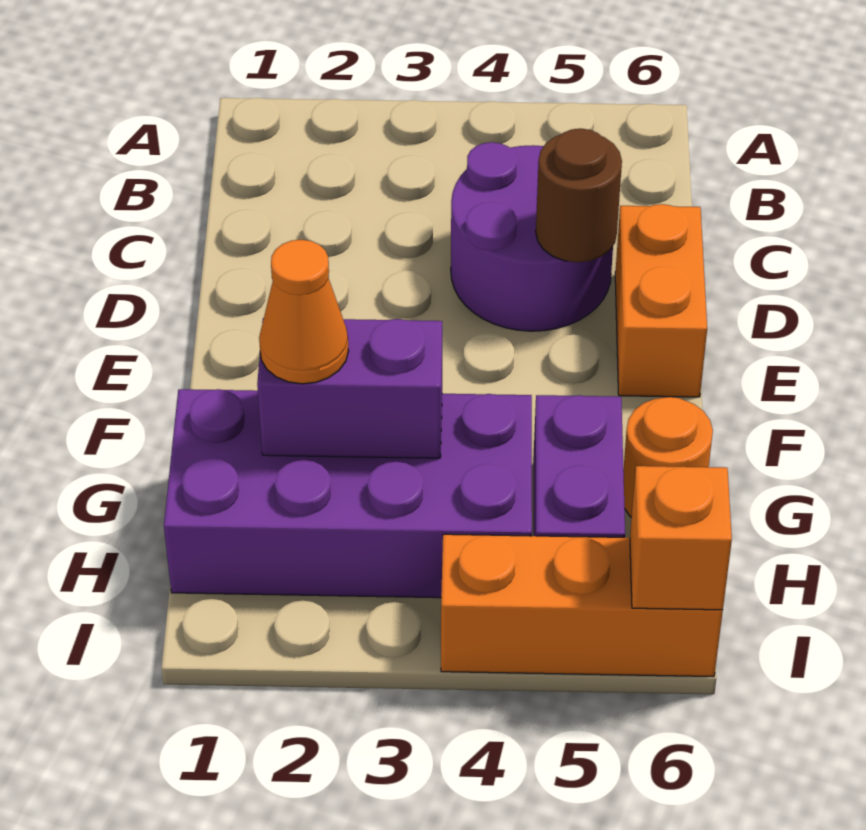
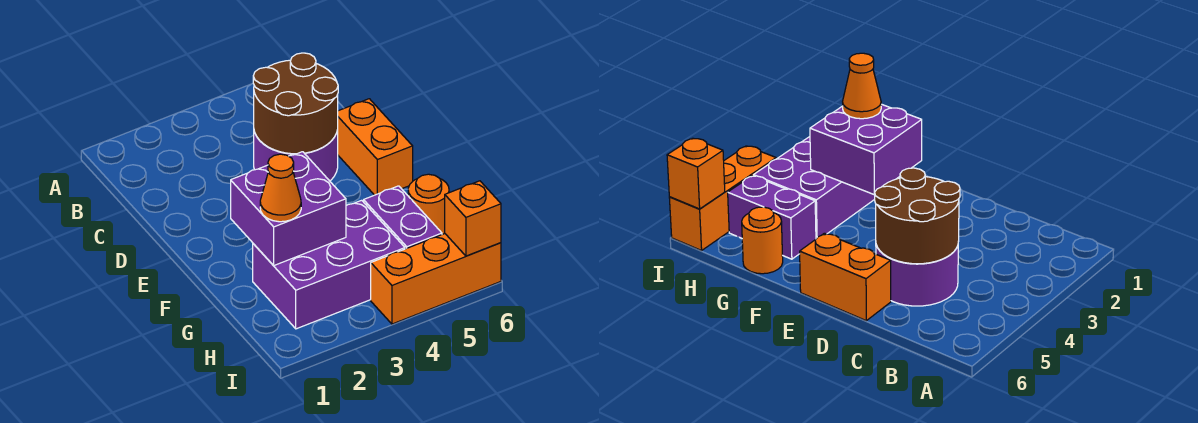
brown 1x1 round brick [536,128,622,262] -> brown 2x2 round brick [253,53,338,154]
purple 2x4 brick [164,389,532,598] -> purple 2x3 brick [253,200,405,329]
purple 1x2 brick [257,318,442,458] -> purple 2x2 brick [231,152,346,266]

